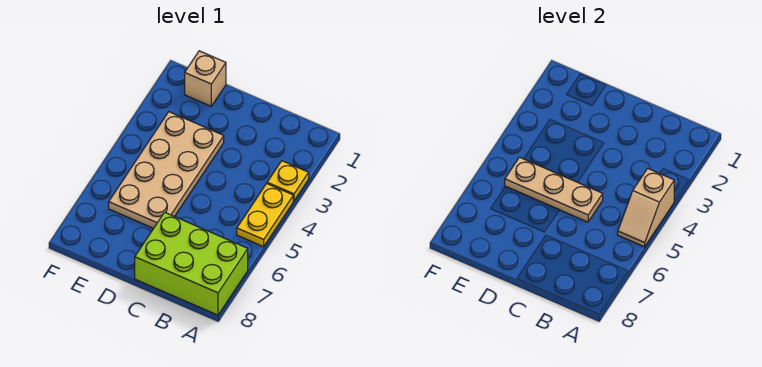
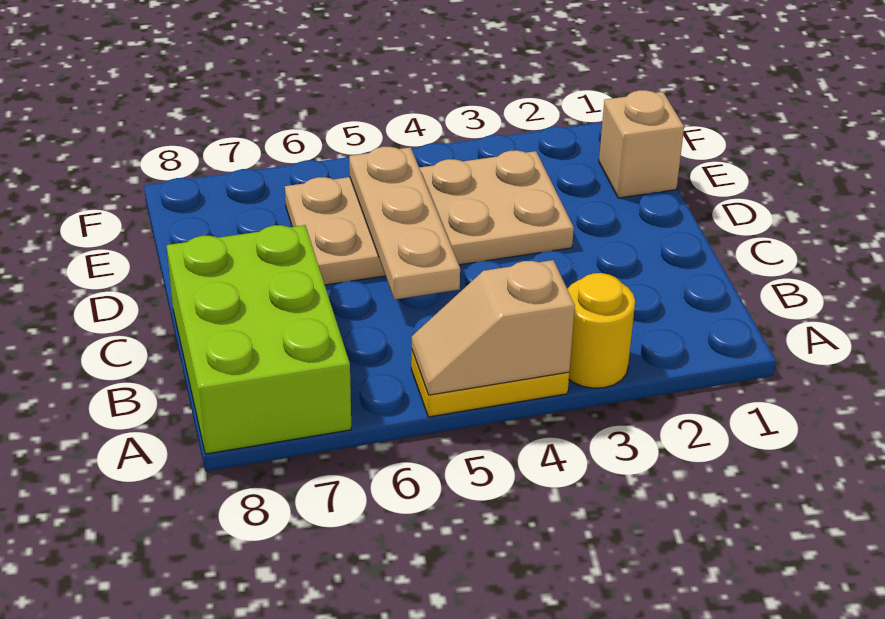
yellow 1x1 plate [267,161,309,201] -> yellow 1x1 round brick [567,273,635,388]

